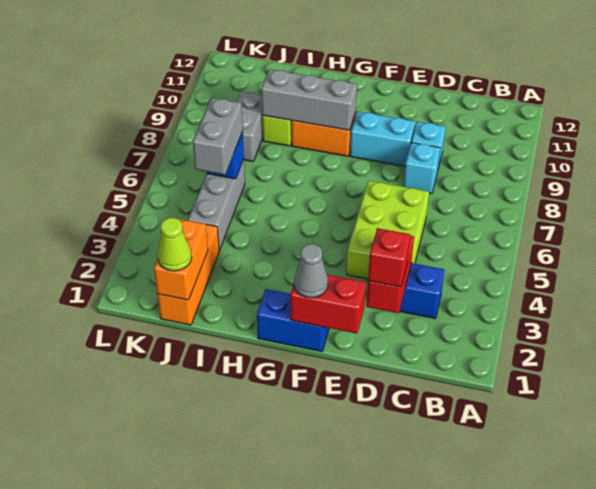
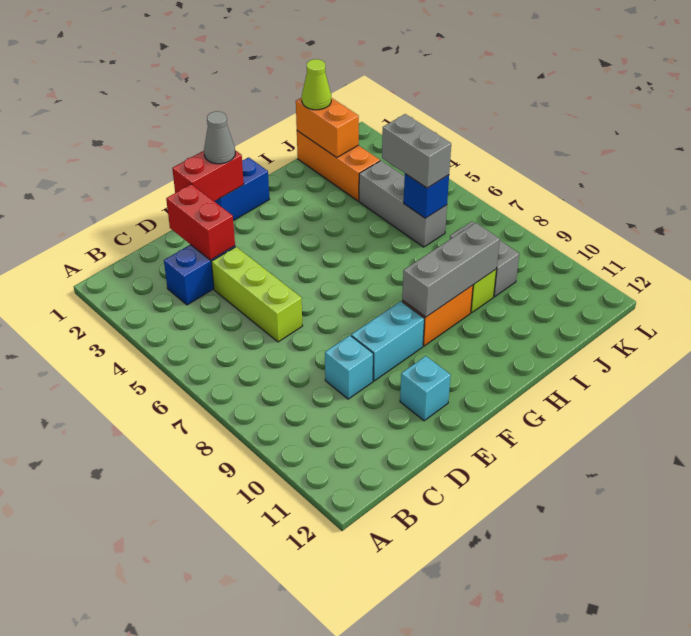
red 1x1 brick [368,228,410,287] -> none
lime 2x3 brick [346,181,429,279] -> lime 1x3 brick [211,247,302,342]
cyan 1x1 brick [403,142,440,194] -> cyan 1x1 brick moved to [400,356,451,421]

